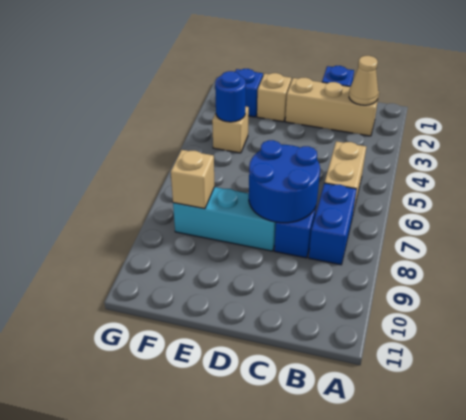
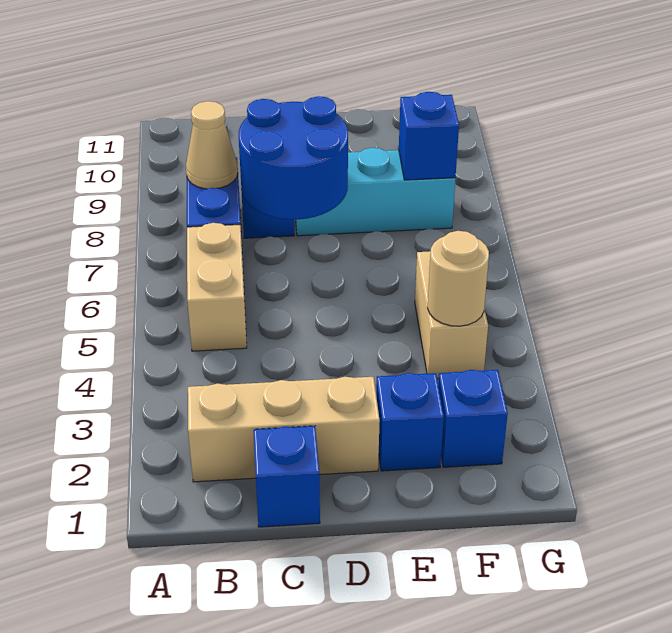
tan 1x1 cone [349,56,378,105] -> tan 1x1 cone moved to [186,101,238,189]
tan 1x1 brick [257,73,291,122] -> blue 1x1 brick [376,373,444,471]
tan 1x1 brick [212,106,249,153] -> tan 1x2 brick [415,251,488,379]
blue 1x1 round brick [215,71,246,122] -> tan 1x1 round brick [428,231,489,326]
tan 1x1 brick [171,150,214,209] -> blue 1x1 brick [399,92,459,180]

